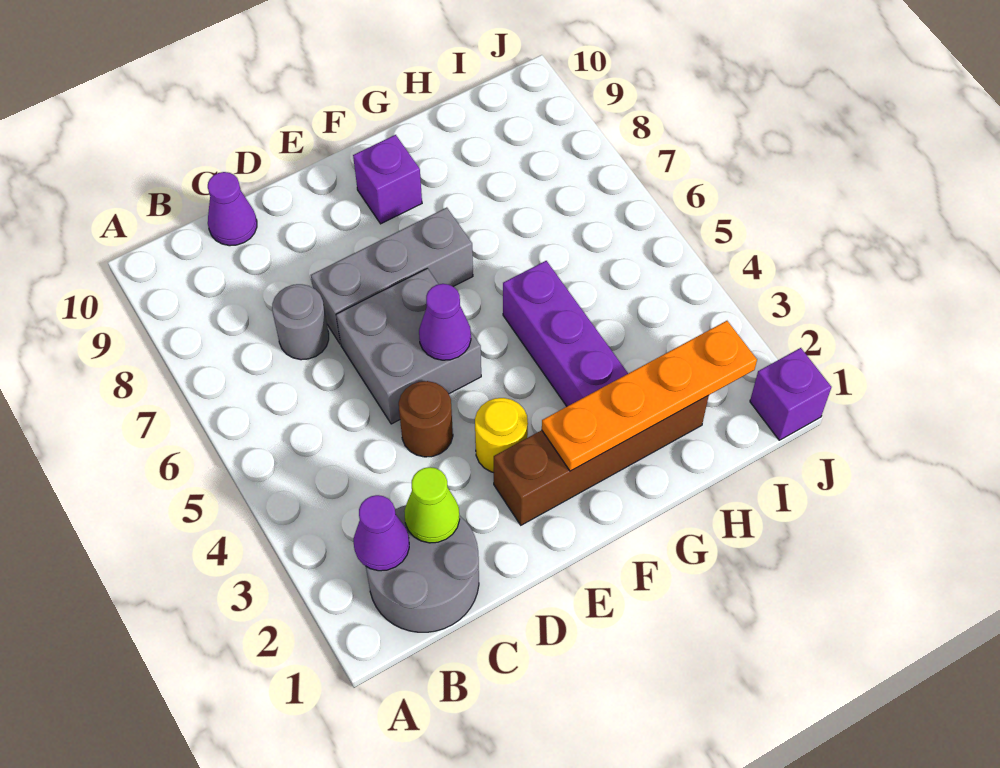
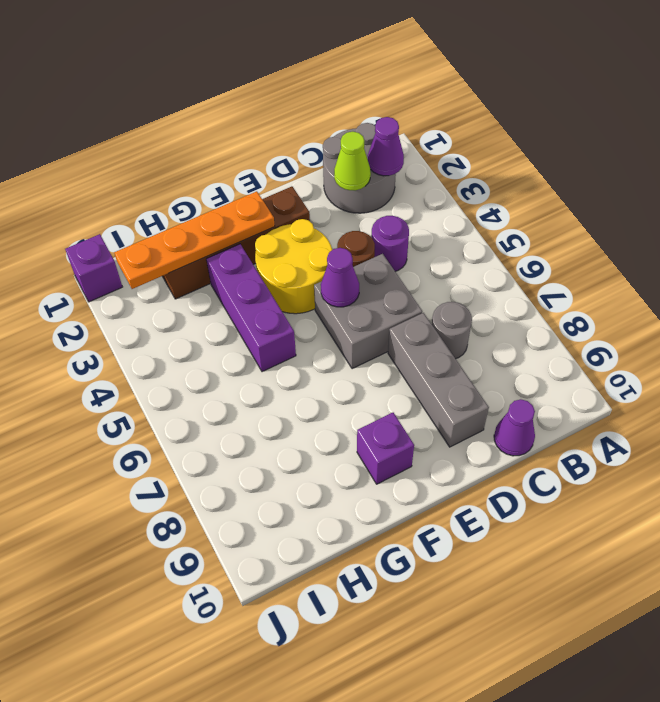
none -> purple 1x1 round brick [372,216,409,271]
grey 1x3 brick [311,208,473,344] -> grey 1x3 brick turned to [388,313,489,447]
yellow 1x1 round brick [475,398,528,473] -> yellow 2x2 round brick [255,219,332,314]

